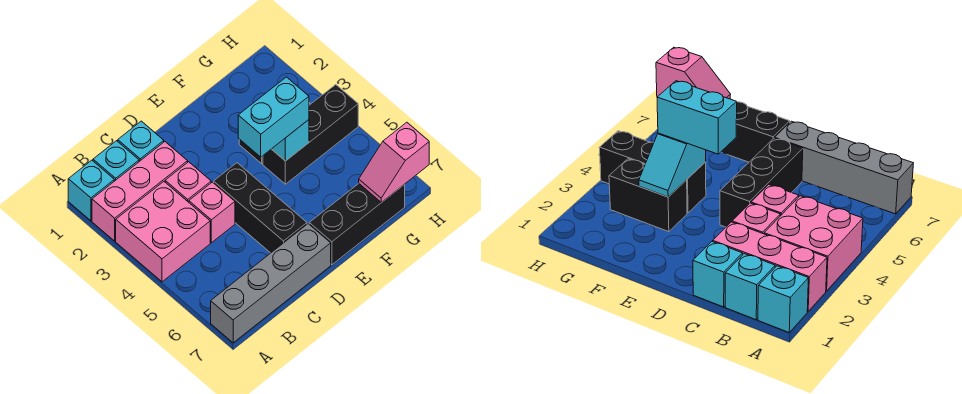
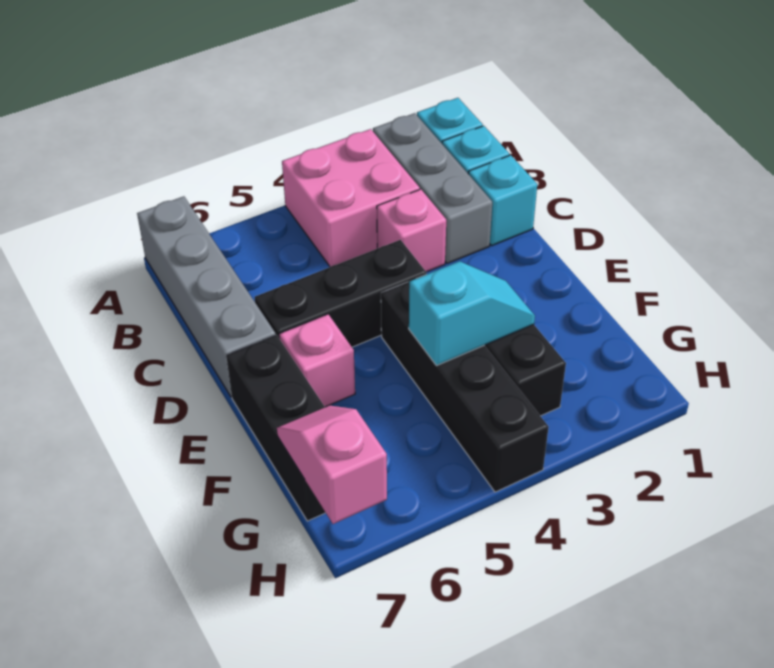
pink 1x3 brick [92,142,188,241] -> grey 1x3 brick [373,113,492,263]
pink 1x1 brick [189,182,235,243] -> pink 1x1 brick moved to [279,314,355,407]
cyan 1x2 brick [238,77,309,157] -> none
black 1x3 brick [263,85,358,184] -> black 1x4 brick [381,282,549,492]

